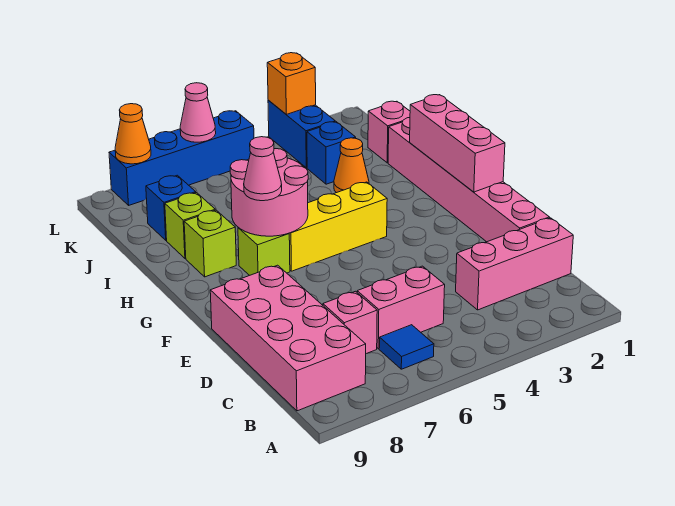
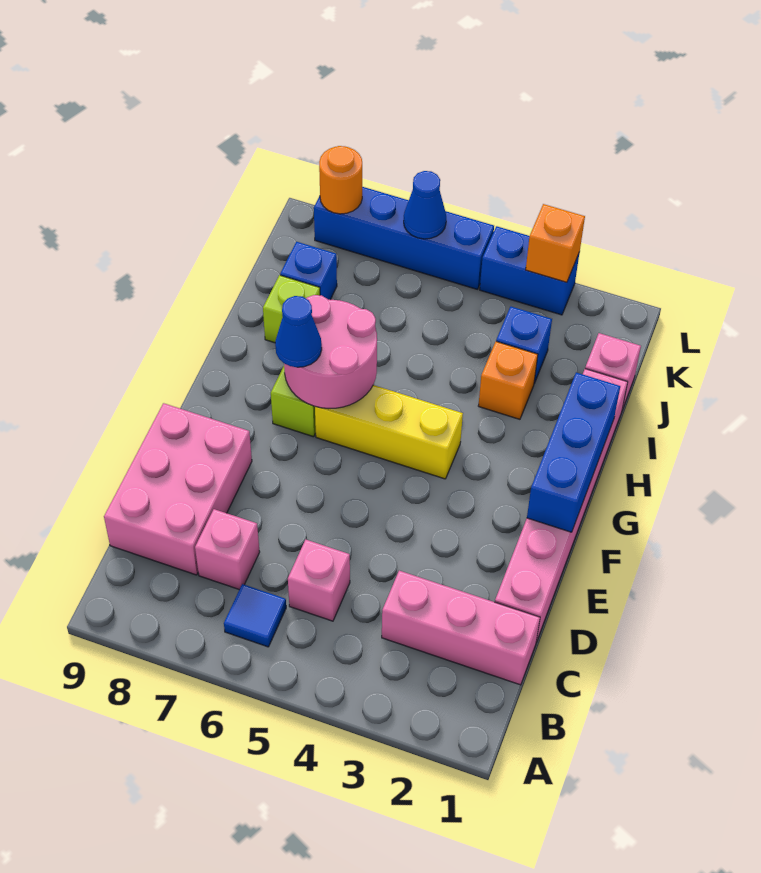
pink 2x4 brick [210,265,366,411] -> pink 2x3 brick [104,403,252,575]
pink 1x2 brick [357,266,445,349] -> pink 1x1 brick [288,540,350,621]
pink 1x3 brick [410,95,505,192] -> blue 1x3 brick [527,373,620,532]
pink 1x1 cone [244,137,282,201] -> blue 1x1 cone [275,296,322,367]
lime 1x1 brick [184,210,236,277] -> none
orange 1x1 cone [334,138,369,193] -> orange 1x1 brick [478,341,538,419]
blue 1x2 brick [268,100,335,168] -> blue 1x2 brick turned to [480,226,580,315]
pink 1x1 cone [180,83,216,142] -> blue 1x1 cone [404,171,446,239]
orange 1x1 cone [115,104,151,164] -> orange 1x1 round brick [319,146,362,214]

